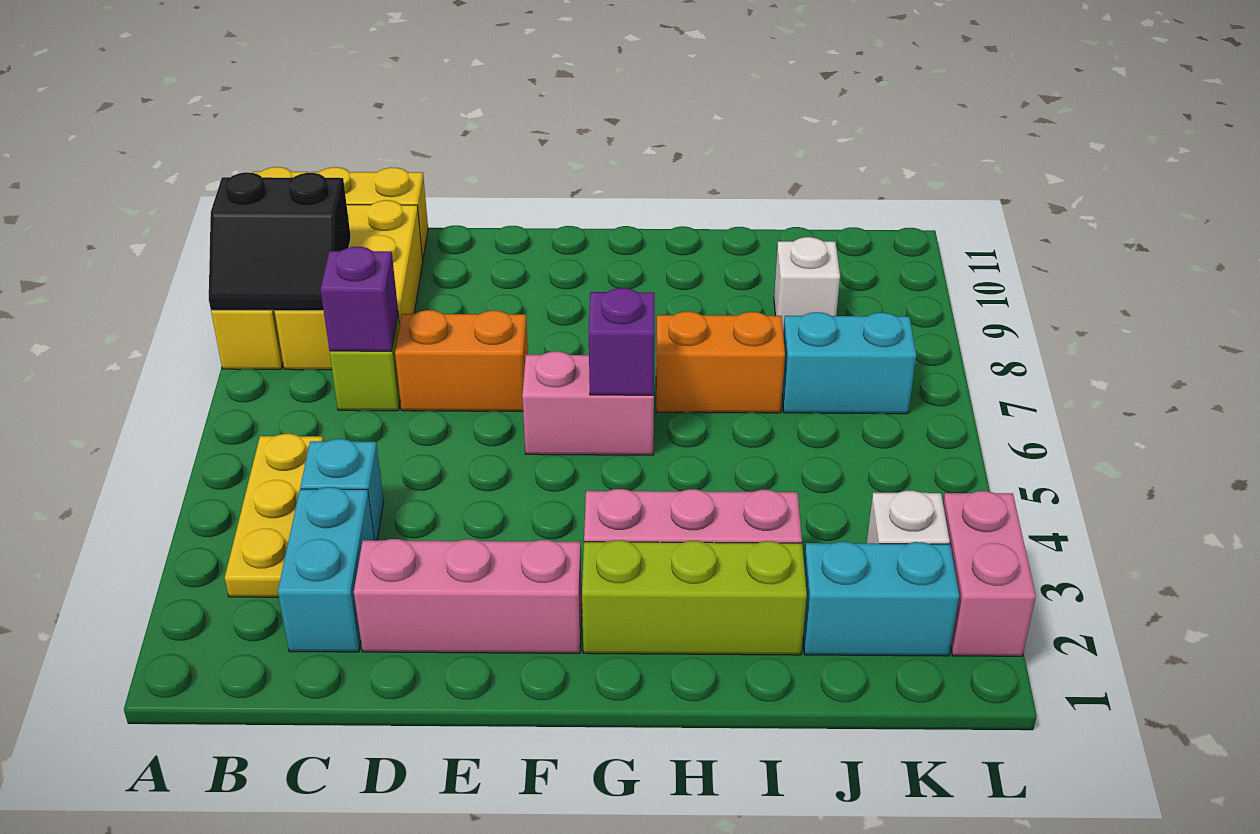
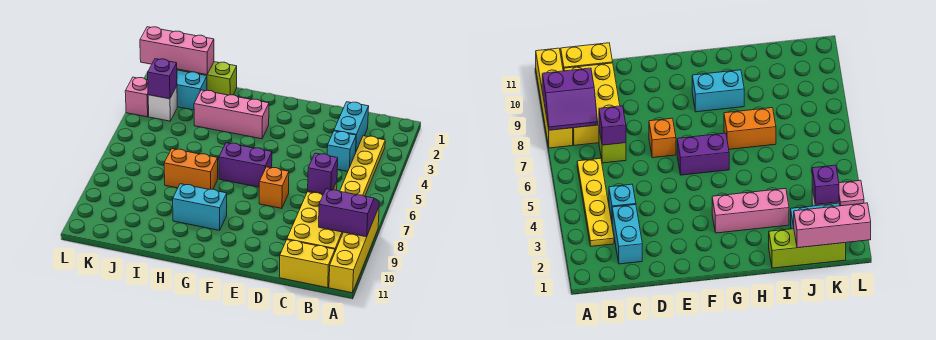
black 2x2 slope [209,172,351,311] -> purple 2x2 slope [319,189,379,237]
yellow 1x3 plate [225,434,323,597] -> yellow 1x4 plate [340,136,385,196]
pink 1x3 brick [354,539,582,653] -> pink 1x3 brick moved to [140,27,214,75]
orange 1x2 brick [395,310,528,411] -> orange 1x1 brick [259,167,289,208]
pink 1x2 brick [522,351,654,455] -> purple 1x2 brick [219,143,272,187]
lime 1x3 brick [582,540,807,655] -> lime 1x3 brick moved to [177,62,237,95]
purple 1x1 brick [589,288,655,395] -> purple 1x1 brick moved to [148,59,177,99]
cyan 1x2 brick [782,312,916,414] -> cyan 1x2 brick moved to [173,184,227,230]
white 1x1 brick [774,237,840,332] -> none
pink 1x2 brick [943,491,1036,656] -> pink 1x1 brick [125,77,149,117]

